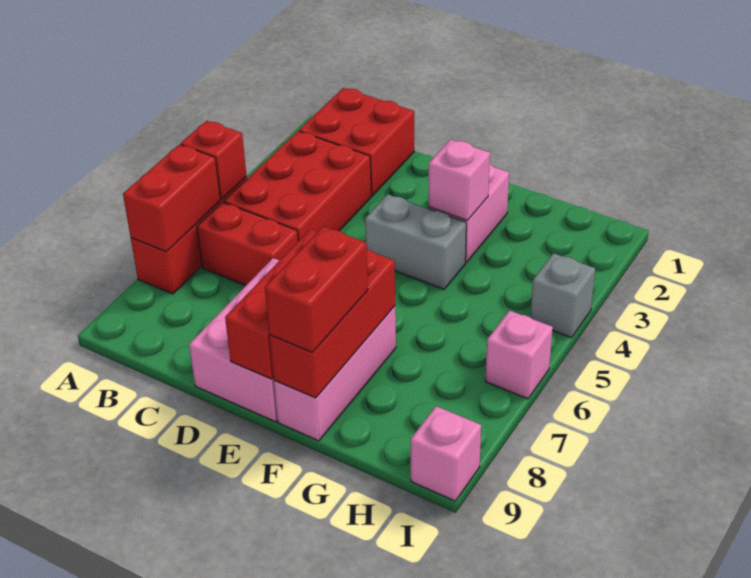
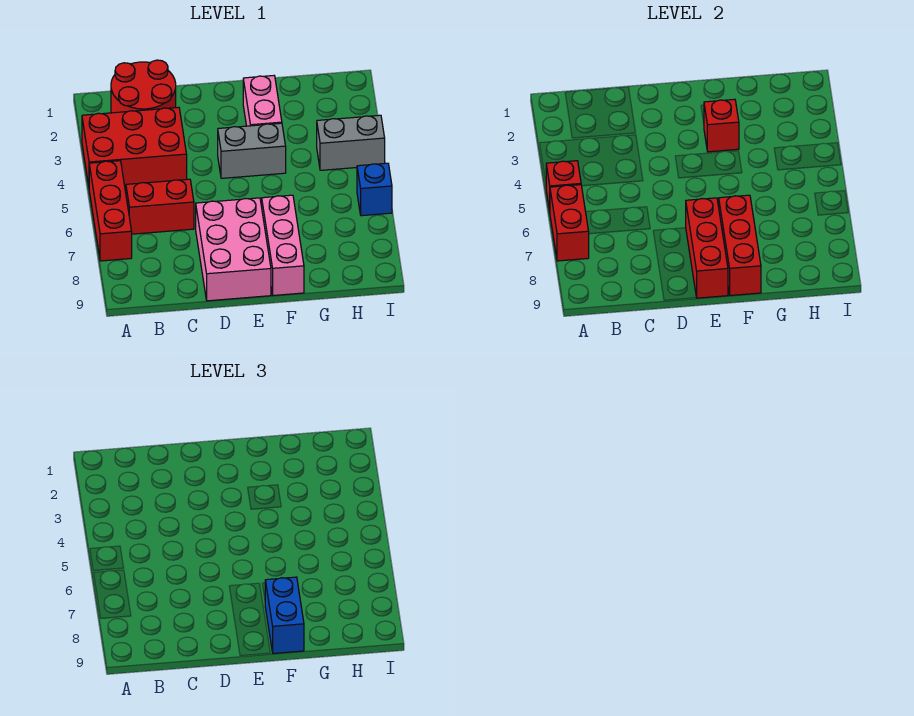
red 2x2 brick [299,88,414,196] -> red 2x2 round brick [111,60,176,113]
red 2x3 brick [224,131,371,241] -> red 2x3 brick turned to [82,107,187,186]
pink 1x1 brick [429,139,490,220] -> red 1x1 brick [704,99,739,152]
red 1x2 brick [265,226,368,352] -> blue 1x2 brick [265,577,304,653]
grey 1x1 brick [530,253,595,338] -> grey 1x2 brick [317,115,385,170]
pink 1x1 brick [485,311,553,399] -> blue 1x1 brick [357,163,392,216]
pink 1x1 brick [411,406,481,501] -> none

